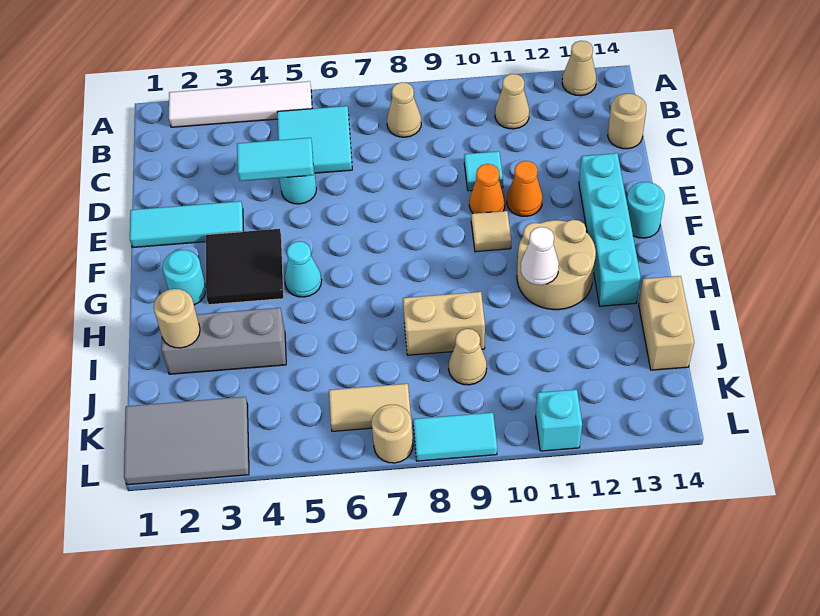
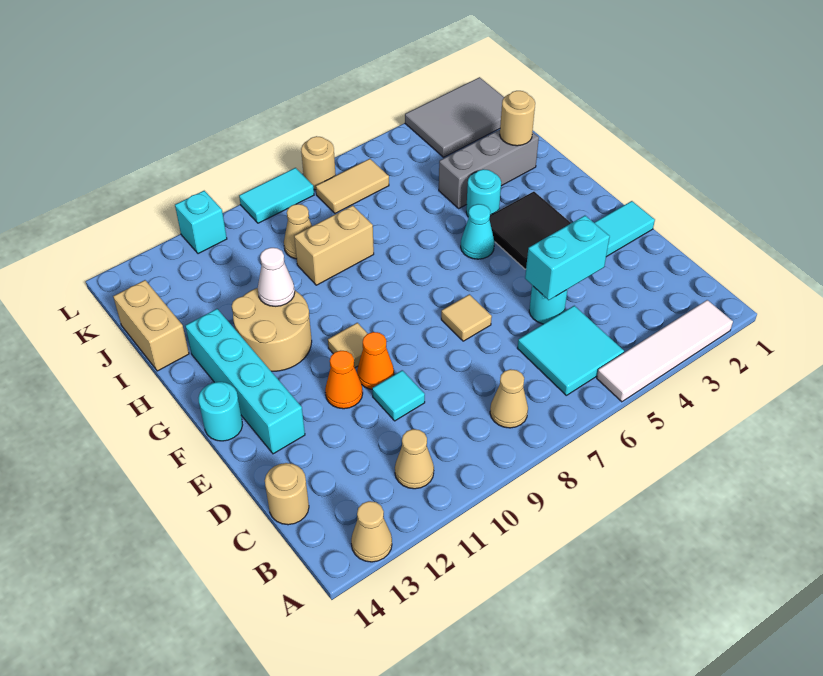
cyan 1x2 tile [237,138,314,181] -> cyan 1x2 brick [525,216,610,300]
none -> tan 1x1 tile [441,294,492,341]
cyan 1x1 round brick [162,250,206,305] -> cyan 1x1 round brick moved to [466,169,501,216]

